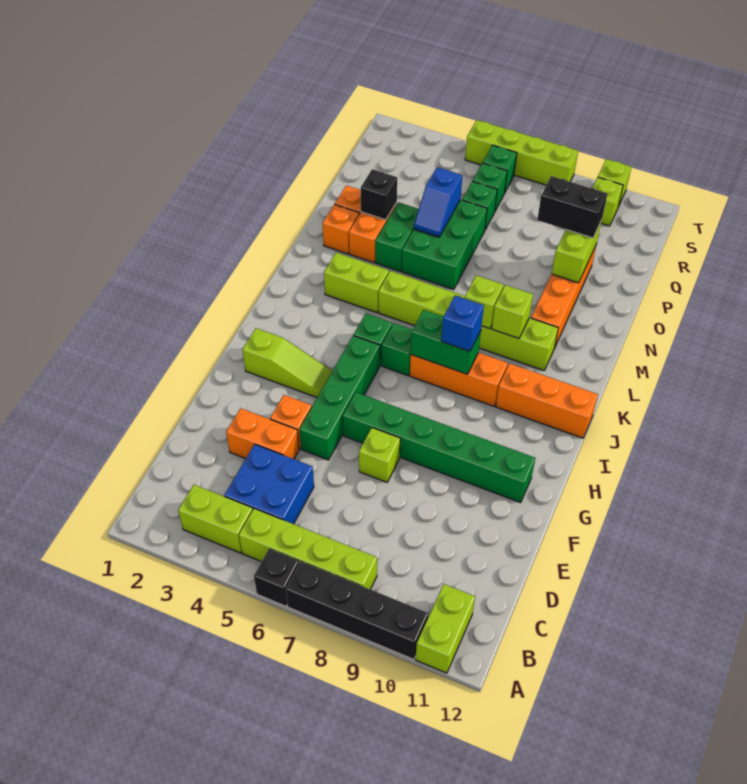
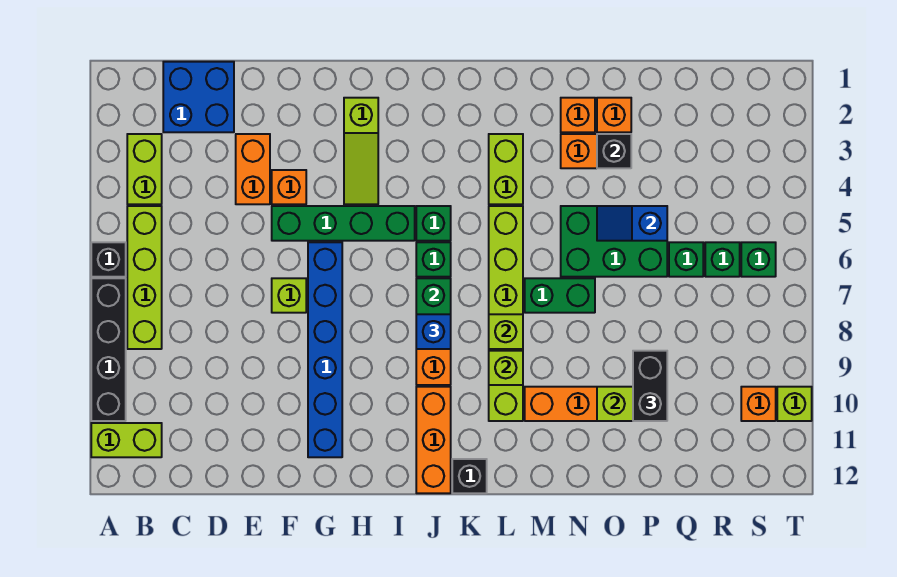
blue 2x2 brick [224,444,314,524] -> blue 2x2 brick moved to [163,62,234,132]
green 1x6 brick [343,392,535,503] -> blue 1x6 brick [308,242,342,457]
none -> black 1x1 brick [452,459,487,493]
green 1x2 brick [375,202,419,271] -> green 1x2 brick moved to [525,278,595,313]
lime 1x1 brick [593,177,623,226] -> orange 1x1 brick [741,387,776,421]
lime 1x4 brick [465,120,578,185] -> none

